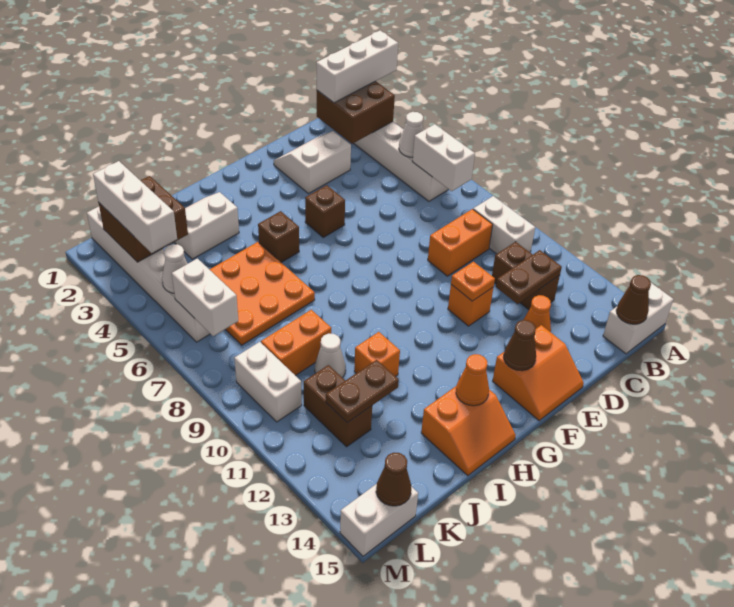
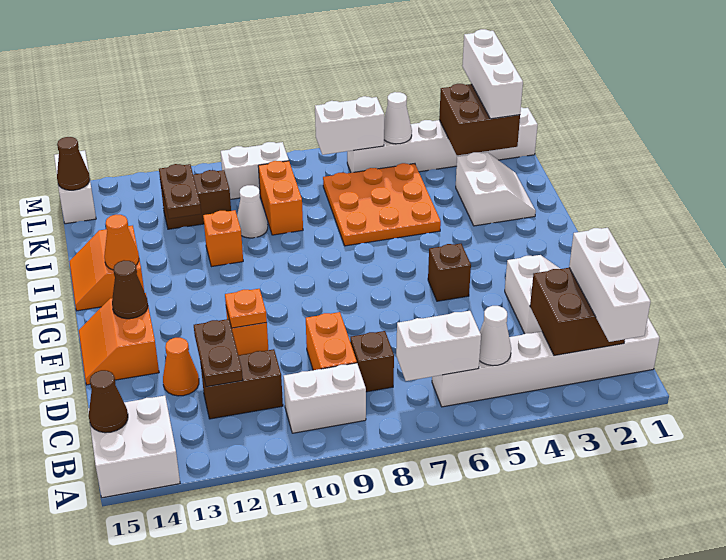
white 1x2 brick [603,283,673,354] -> white 2x2 brick [88,396,180,498]
brown 1x1 brick [258,211,299,263] -> brown 1x1 brick moved to [350,331,394,392]
white 1x3 brick [93,161,177,253] -> white 1x3 brick turned to [462,29,523,119]

